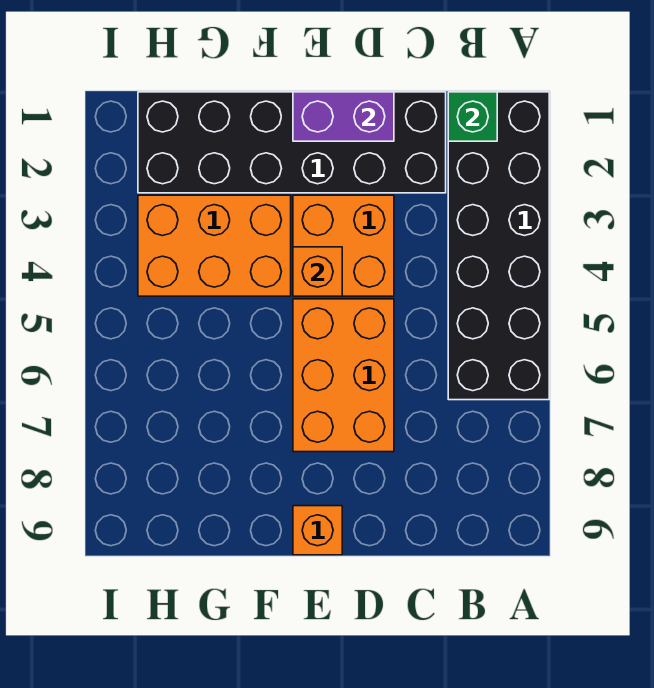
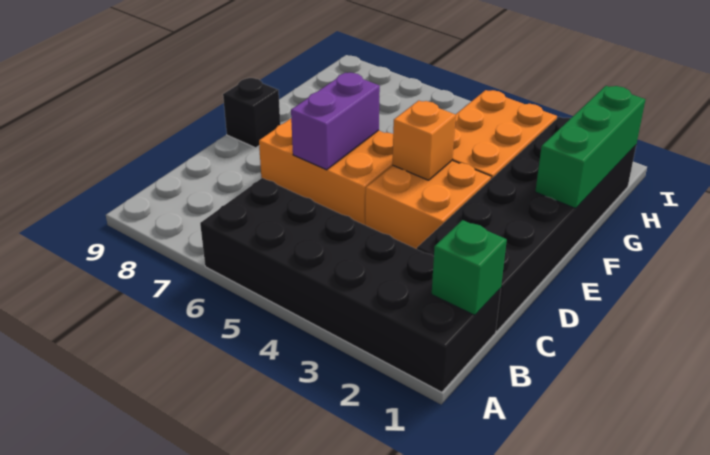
purple 1x2 brick [293,92,394,141] -> purple 1x2 brick moved to [291,72,380,170]
orange 1x1 brick [293,506,342,555] -> black 1x1 brick [223,78,280,148]
none -> green 1x3 brick [535,86,646,208]

